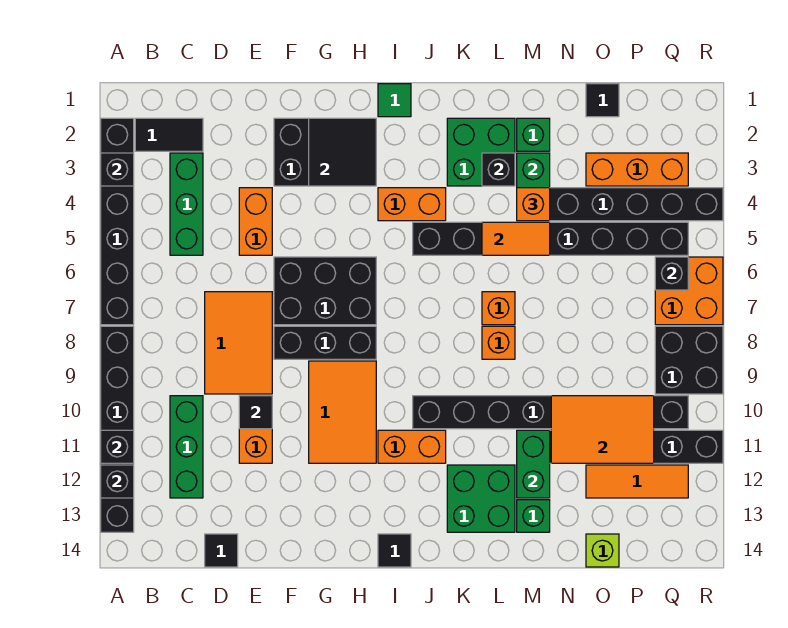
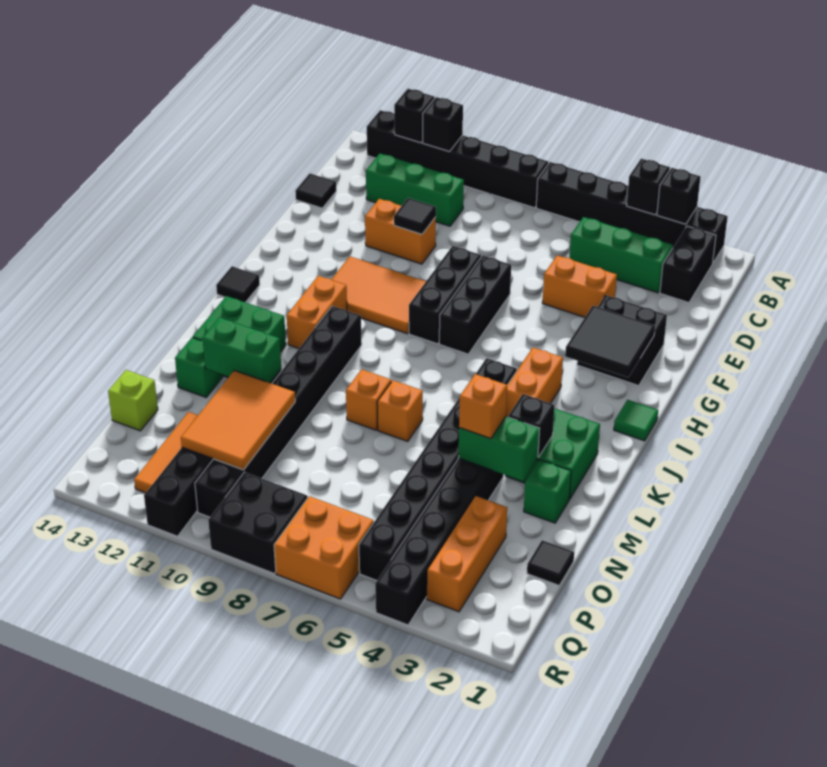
black 1x2 tile [135,118,203,151] -> black 1x2 brick [660,226,716,303]
orange 2x3 tile [205,292,272,394] -> none
black 2x3 brick [274,257,376,325] -> black 1x3 brick [439,256,511,354]
orange 1x2 tile [482,222,550,255] -> none
black 1x1 brick [655,257,688,290] -> black 1x1 brick moved to [627,159,670,215]

